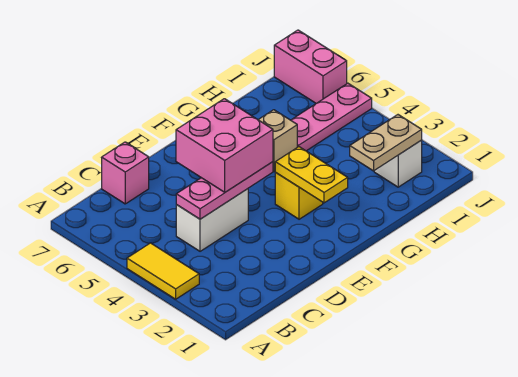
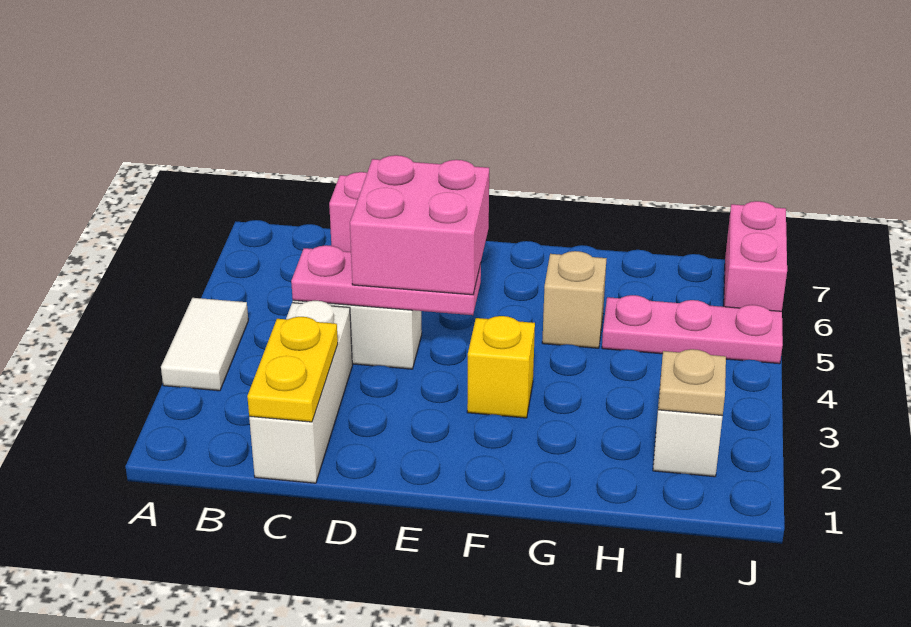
yellow 1x2 tile [127,243,199,299] -> white 1x2 tile [161,298,248,391]
none -> white 1x3 brick [249,301,352,483]
yellow 1x2 plate [275,147,348,203] -> yellow 1x2 plate moved to [247,317,338,422]
tan 1x2 plate [350,115,422,171] -> tan 1x1 plate [658,349,726,416]

